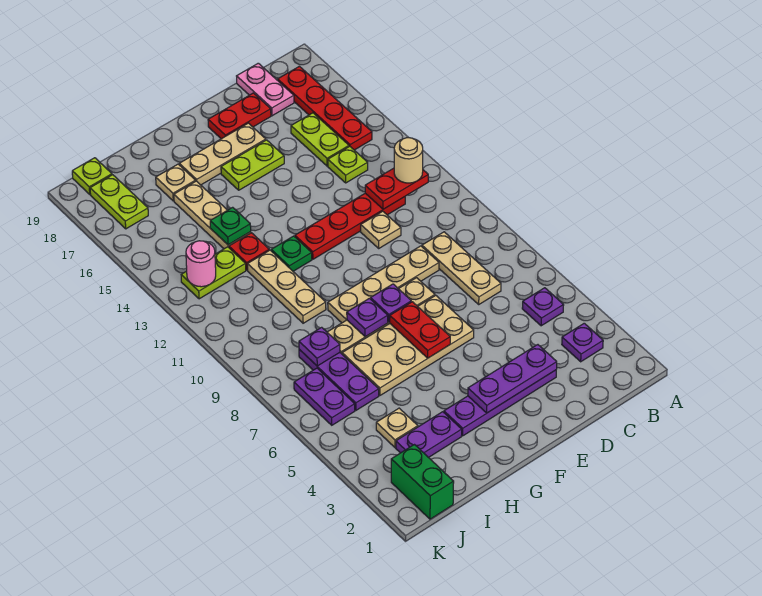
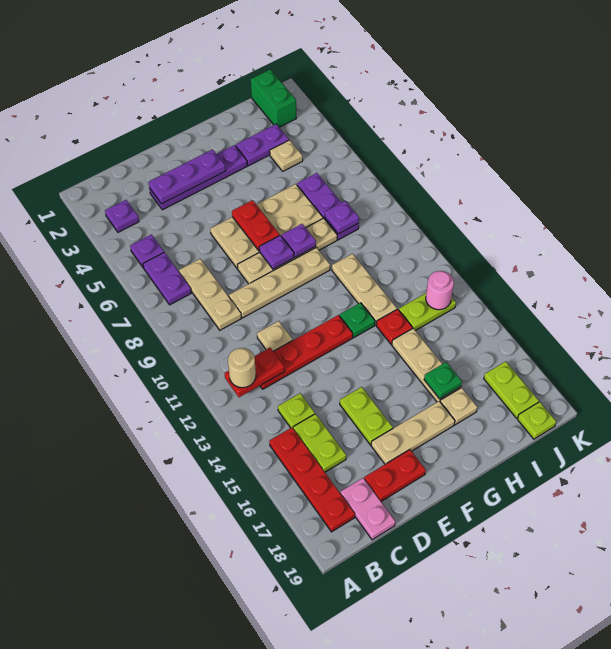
lime 1x2 plate [221,140,284,190] -> lime 1x2 plate turned to [340,387,393,445]
green 1x1 plate [210,207,251,245] -> green 1x1 plate moved to [424,362,462,399]
purple 1x2 plate [294,368,355,425] -> purple 1x2 plate moved to [143,252,191,305]

